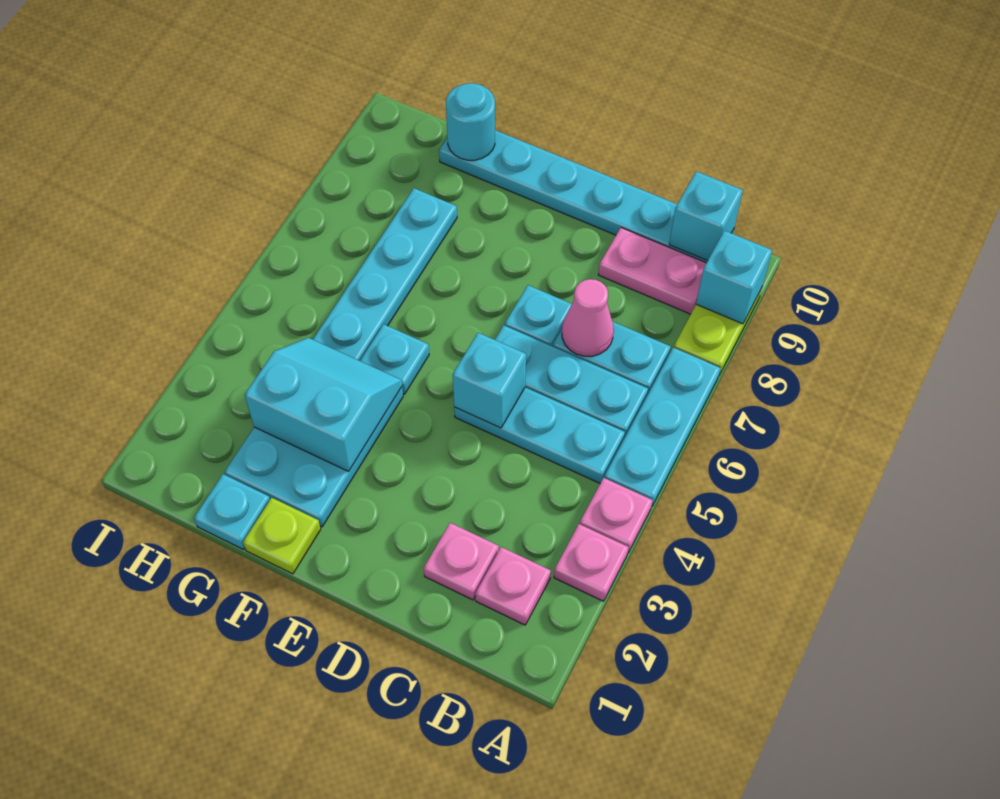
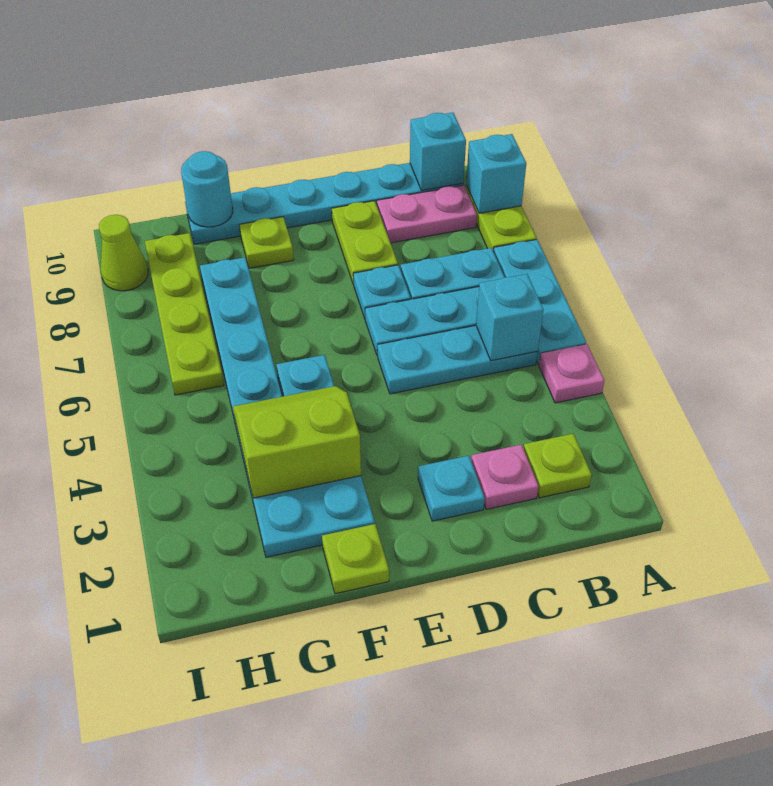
pink 1x1 plate [554,524,628,601] -> none
pink 1x1 plate [475,547,551,625] -> lime 1x1 plate [524,434,592,498]
pink 1x1 cone [562,279,614,356] -> none
cyan 1x1 brick [453,333,526,428] -> cyan 1x1 brick moved to [476,274,543,361]
none -> lime 1x2 plate [332,201,398,284]
cyan 2x2 slope [245,338,402,471] -> lime 2x2 slope [233,386,361,498]
none -> lime 1x1 plate [239,217,294,268]
cyan 1x1 plate [194,474,270,550] -> cyan 1x1 plate moved to [418,456,485,521]
none -> lime 1x4 plate [145,233,224,395]
none -> lime 1x1 cone [99,215,148,291]

